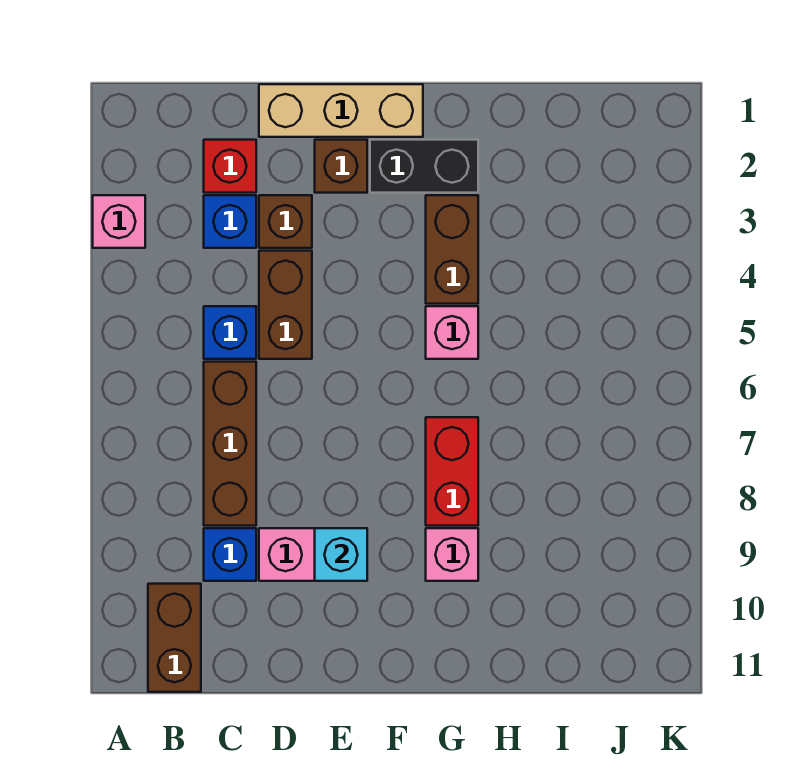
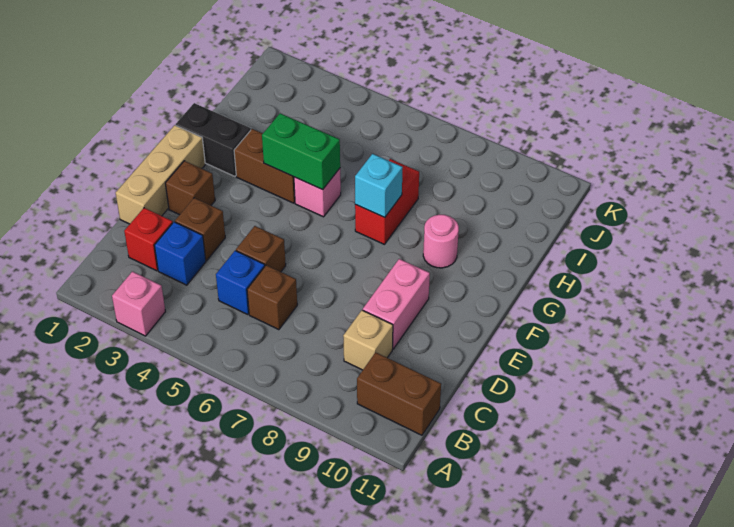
brown 1x3 brick [204,362,256,526] -> brown 1x1 brick [247,265,297,330]
blue 1x1 brick [204,528,256,581] -> tan 1x1 brick [343,310,393,370]
brown 1x2 brick [259,251,312,359] -> brown 1x1 brick [236,226,286,272]
cyan 1x1 brick [315,528,367,581] -> cyan 1x1 brick moved to [355,154,403,218]
black 1x2 brick [370,140,478,193] -> black 1x2 brick turned to [176,103,251,176]
none -> green 1x2 brick [262,113,340,190]
red 1x2 brick [426,417,478,526] -> red 1x2 brick turned to [355,159,419,244]
pink 1x1 brick [426,528,478,581] -> pink 1x1 round brick [423,215,459,268]

